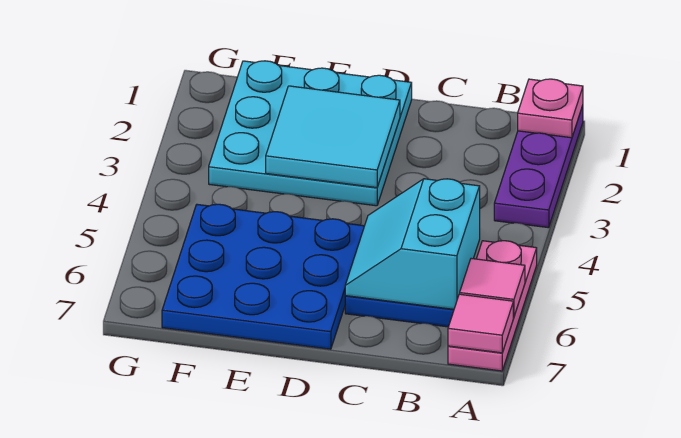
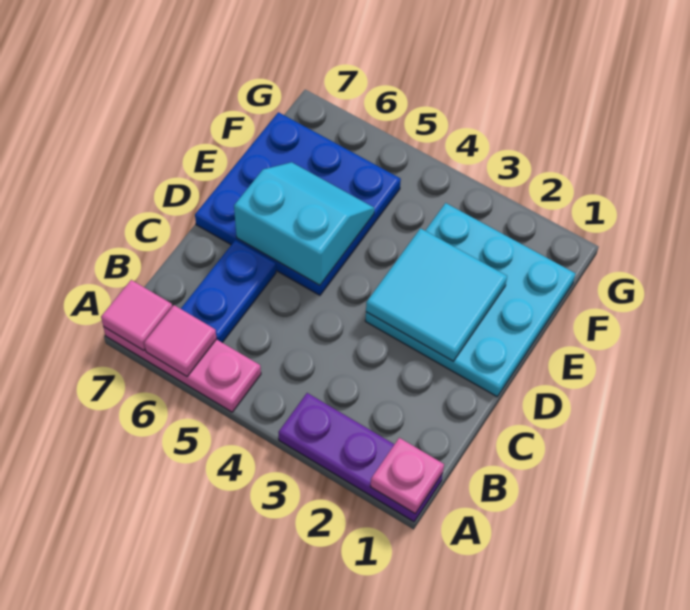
cyan 2x2 slope [345,179,480,309] -> cyan 2x2 slope moved to [234,162,374,285]

